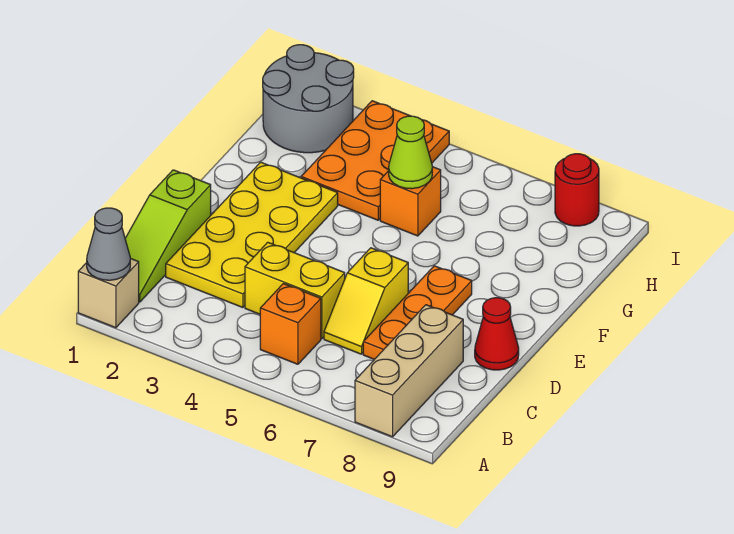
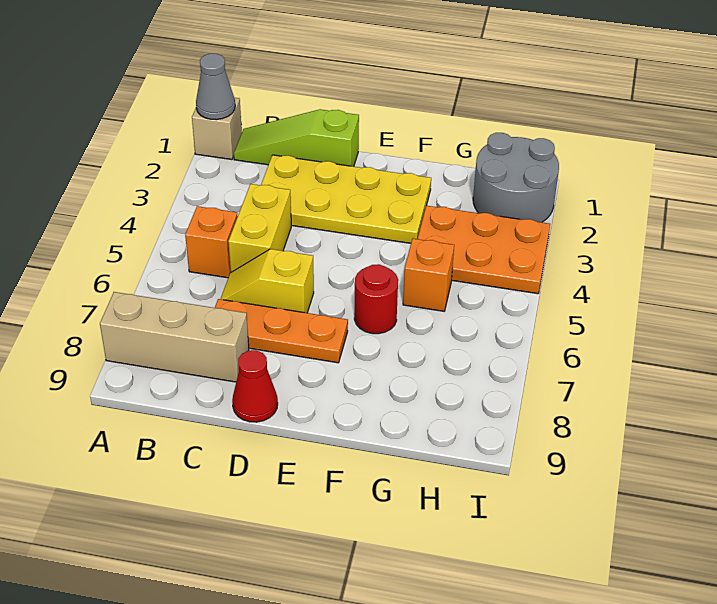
lime 1x1 cone [389,116,432,189] -> none
red 1x1 round brick [555,154,599,226] -> red 1x1 round brick moved to [354,264,398,334]

